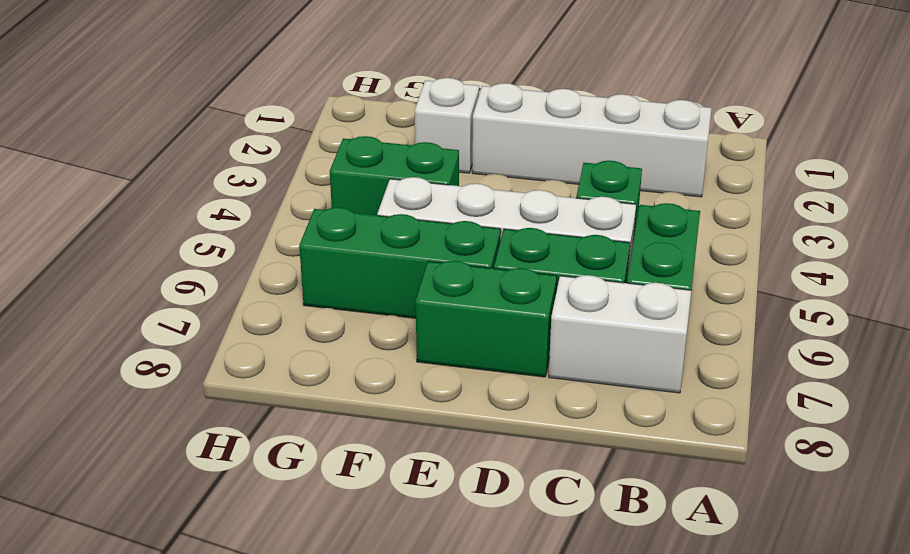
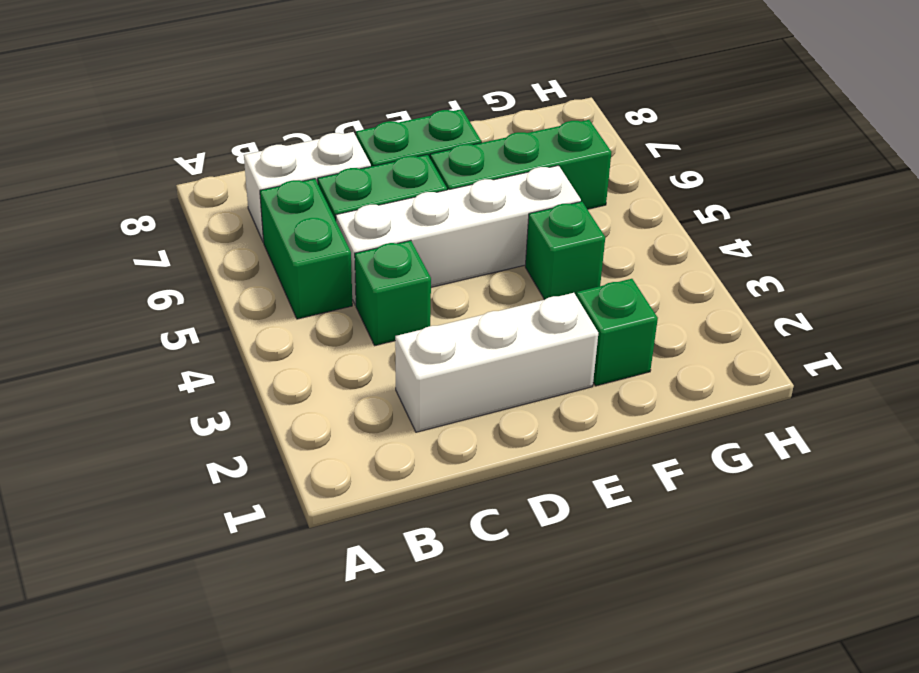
white 1x4 brick [472,83,712,197] -> white 1x3 brick [395,293,598,432]
white 1x1 brick [414,78,479,173] -> green 1x1 brick [576,279,658,386]
green 1x2 brick [330,136,459,215] -> green 1x1 brick [525,202,605,300]

